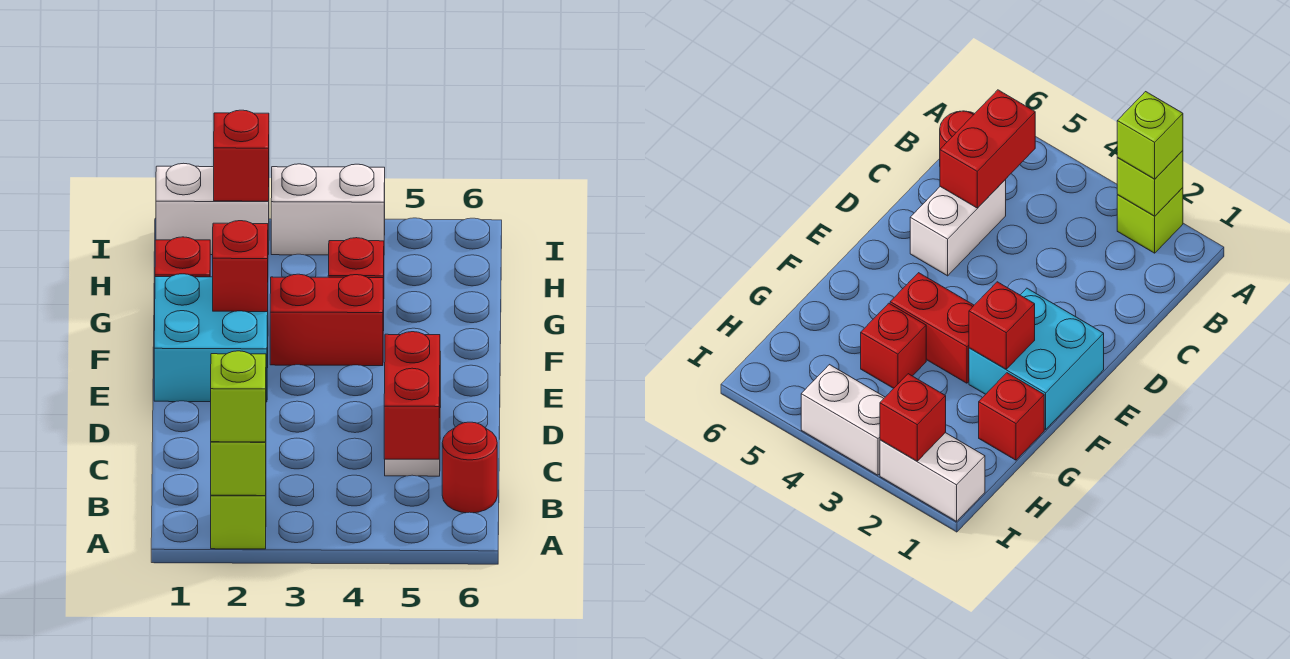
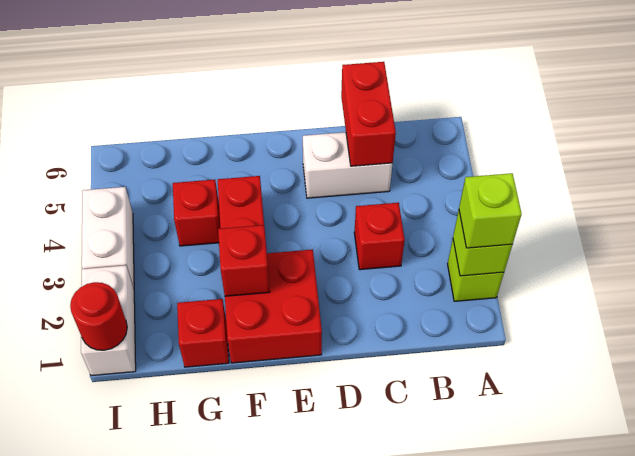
red 1x2 brick [384,332,440,459] -> red 1x2 brick turned to [341,62,396,166]
red 1x1 round brick [442,422,497,513] -> red 1x1 round brick moved to [70,282,127,350]
cyan 2x2 brick [154,274,268,402] -> red 2x2 brick [225,250,322,363]
red 1x1 brick [214,110,269,201] -> red 1x1 brick moved to [354,203,405,270]

